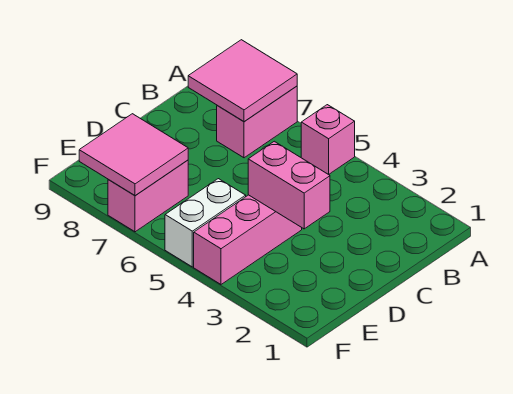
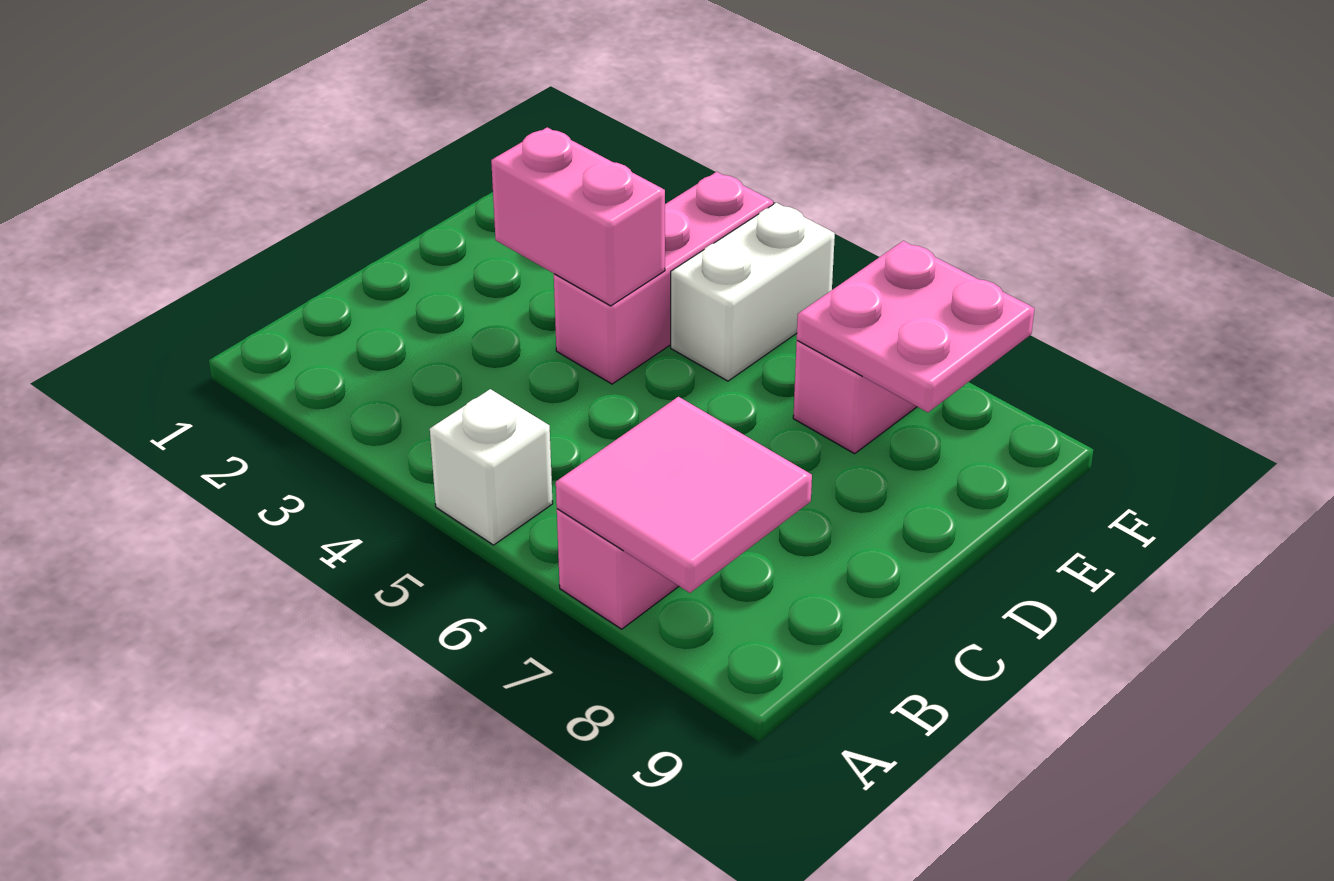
pink 1x1 brick [301,105,355,174] -> white 1x1 brick [430,389,553,545]
pink 2x2 tile [79,114,188,196] -> pink 2x2 plate [797,241,1034,412]

